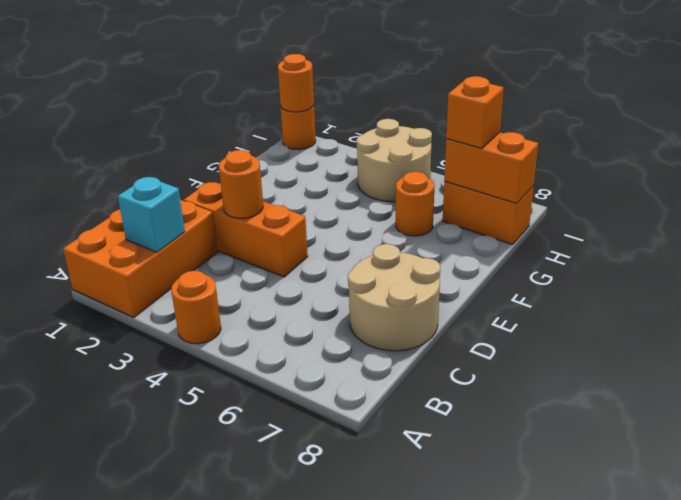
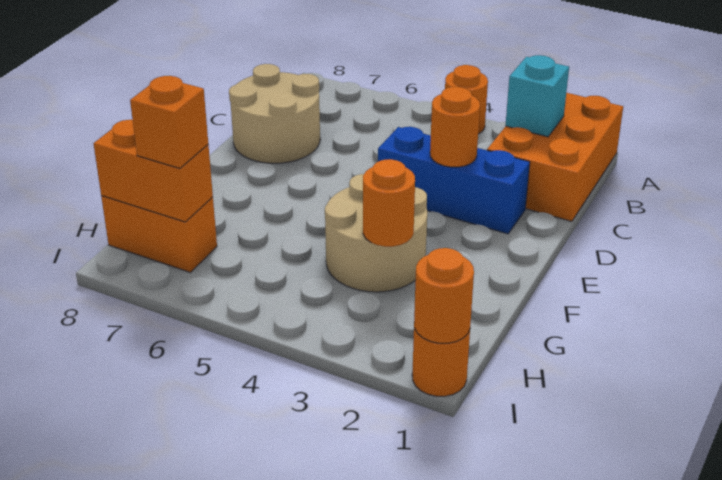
orange 1x3 brick [184,182,308,277] -> blue 1x3 brick [378,127,530,234]
orange 1x1 round brick [396,172,435,236] -> orange 1x1 round brick moved to [363,159,415,247]
tan 2x2 round brick [357,119,432,202] -> tan 2x2 round brick moved to [325,174,427,292]

